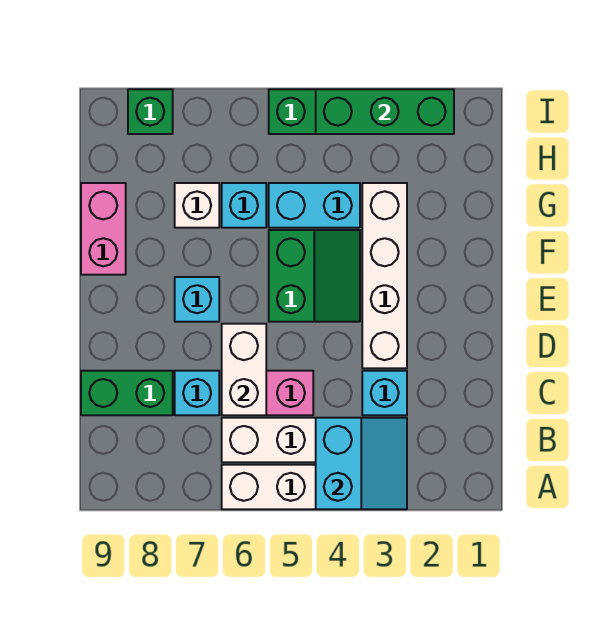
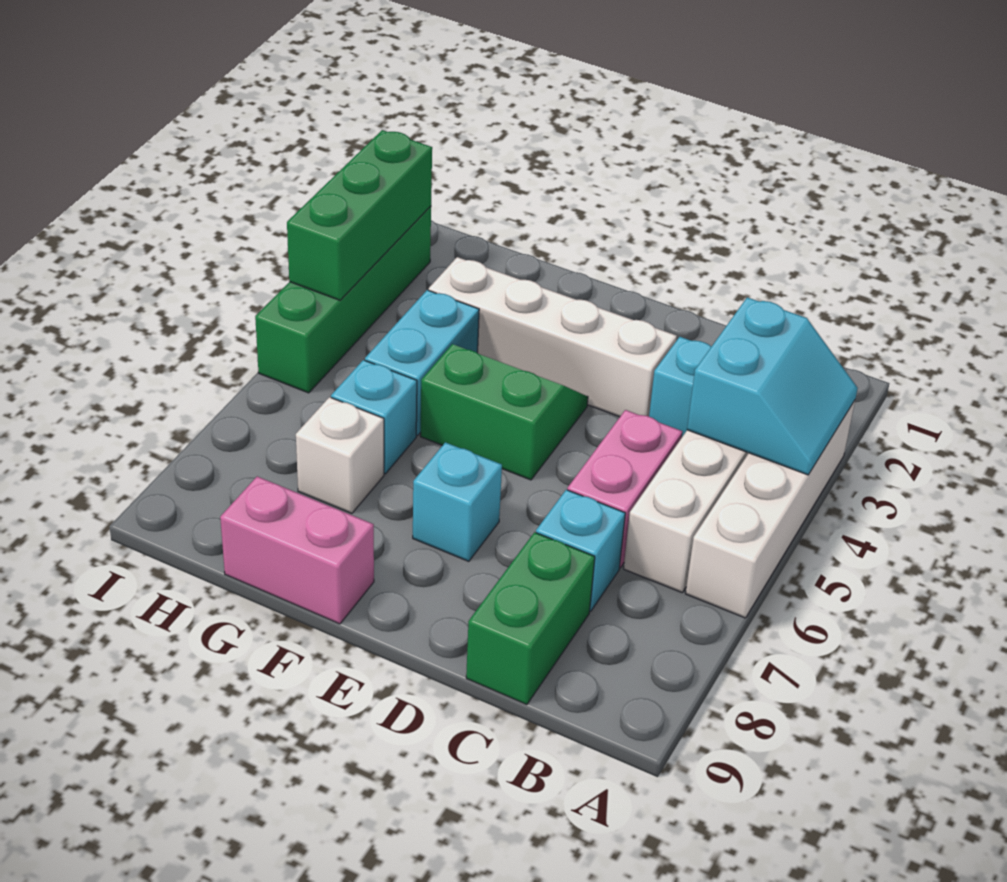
cyan 2x2 slope [316,418,407,509] -> cyan 2x2 slope turned to [687,297,858,475]
white 1x2 brick [222,324,266,415] -> none
green 1x1 brick [128,89,173,134] -> none

